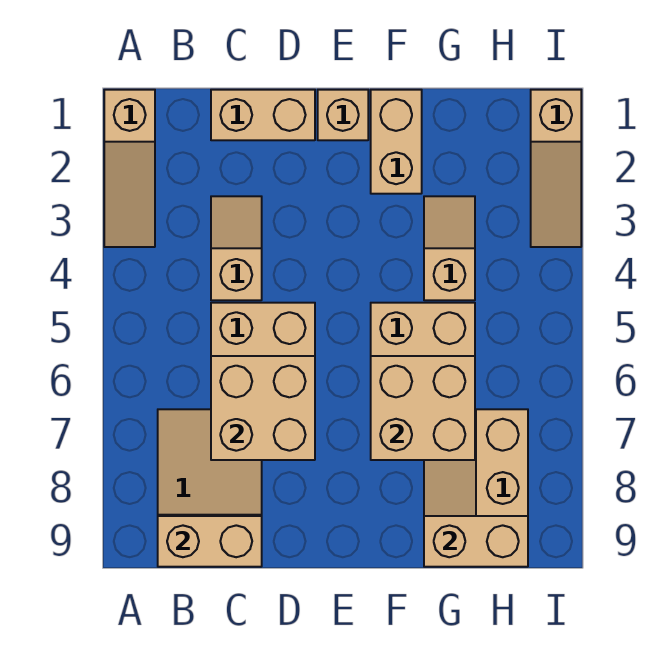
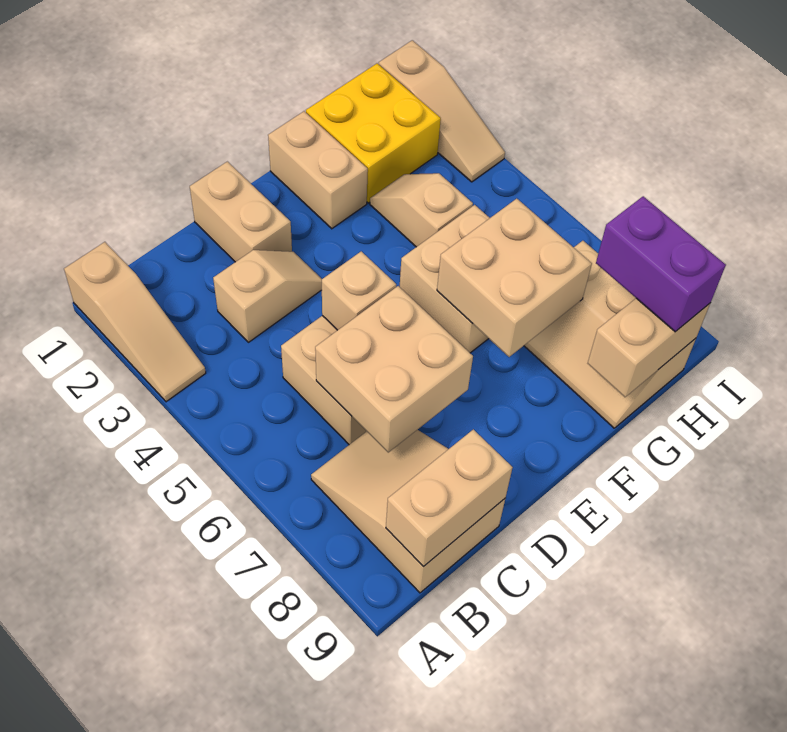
tan 1x2 brick [211,90,315,140] -> tan 1x2 brick turned to [190,162,292,262]
tan 1x2 slope [211,196,262,300] -> tan 1x2 slope turned to [213,250,322,342]
tan 1x1 brick [318,90,368,140] -> tan 1x1 brick moved to [322,251,396,330]
none -> yellow 2x2 brick [306,63,441,203]
none -> purple 1x2 brick [596,196,726,332]

